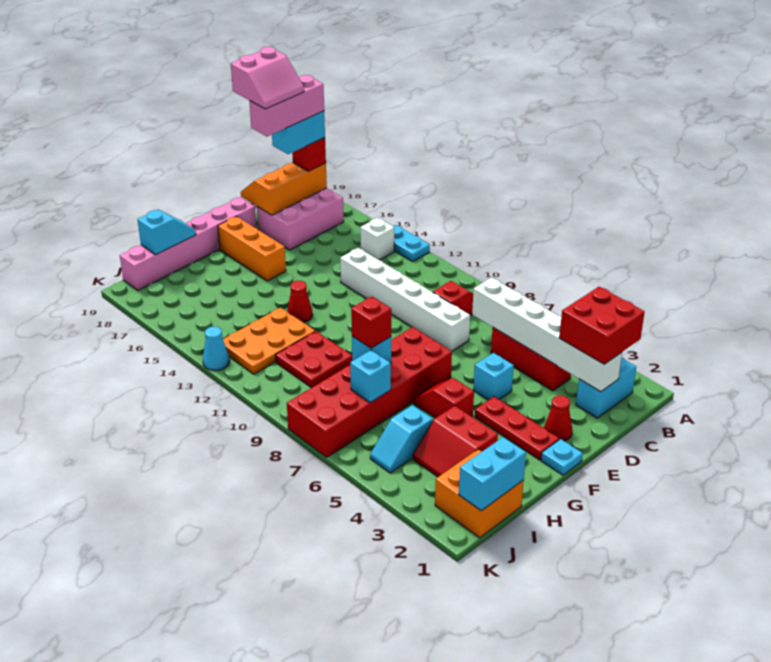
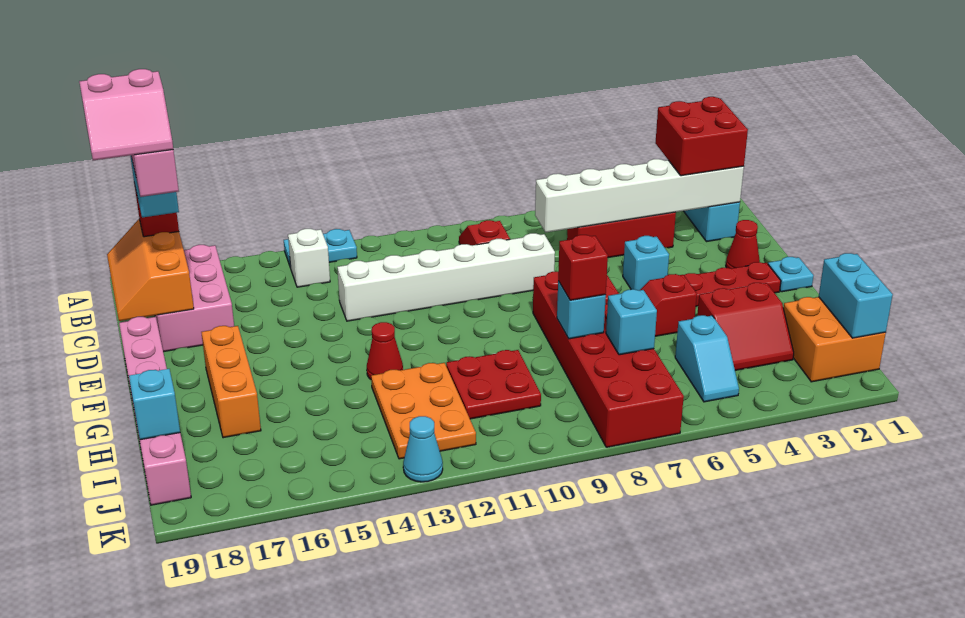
pink 2x2 slope [231,47,304,109] -> pink 2x2 slope turned to [79,69,173,160]
orange 1x3 brick [218,216,286,281] -> orange 1x3 brick turned to [201,326,261,438]

